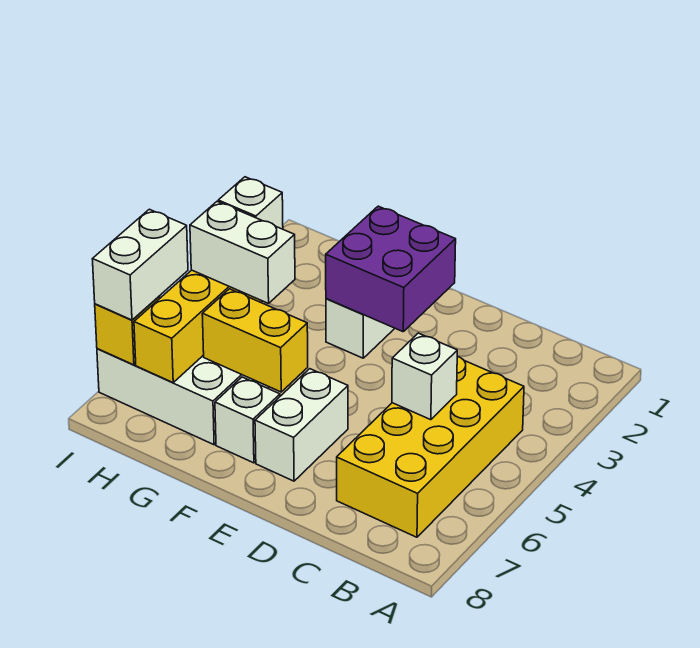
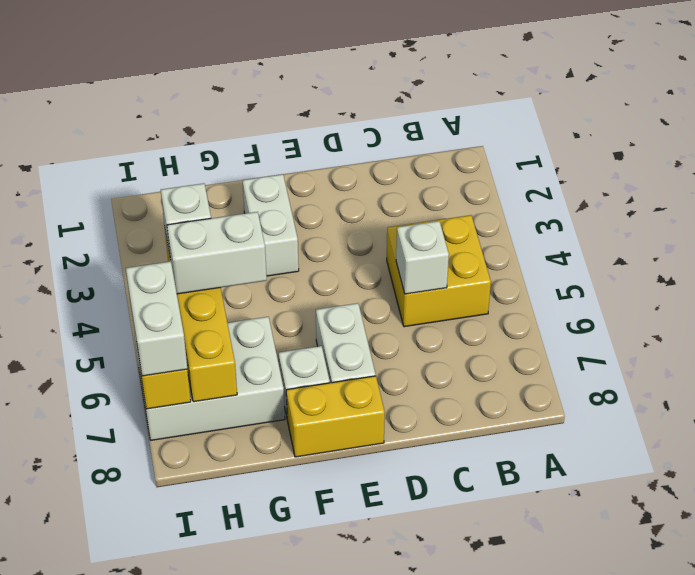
yellow 2x4 brick [337,356,524,537] -> yellow 2x2 brick [387,215,491,327]
purple 2x2 brick [326,206,456,332] -> none
yellow 1x2 brick [202,289,308,392] -> yellow 1x2 brick moved to [286,376,385,457]

